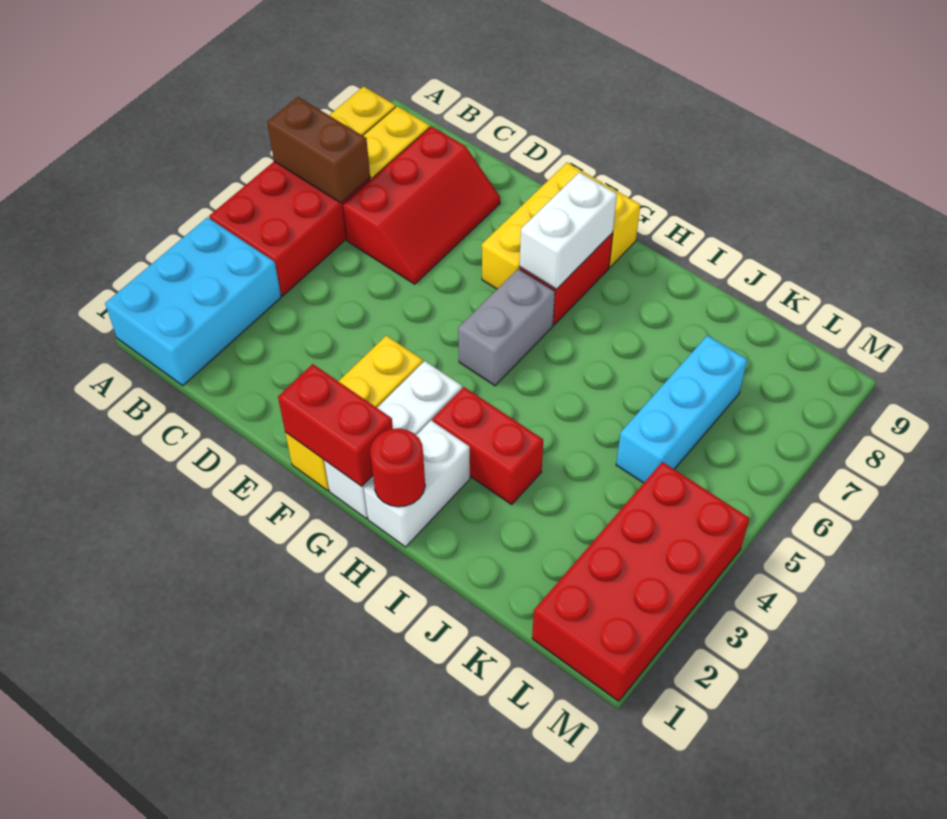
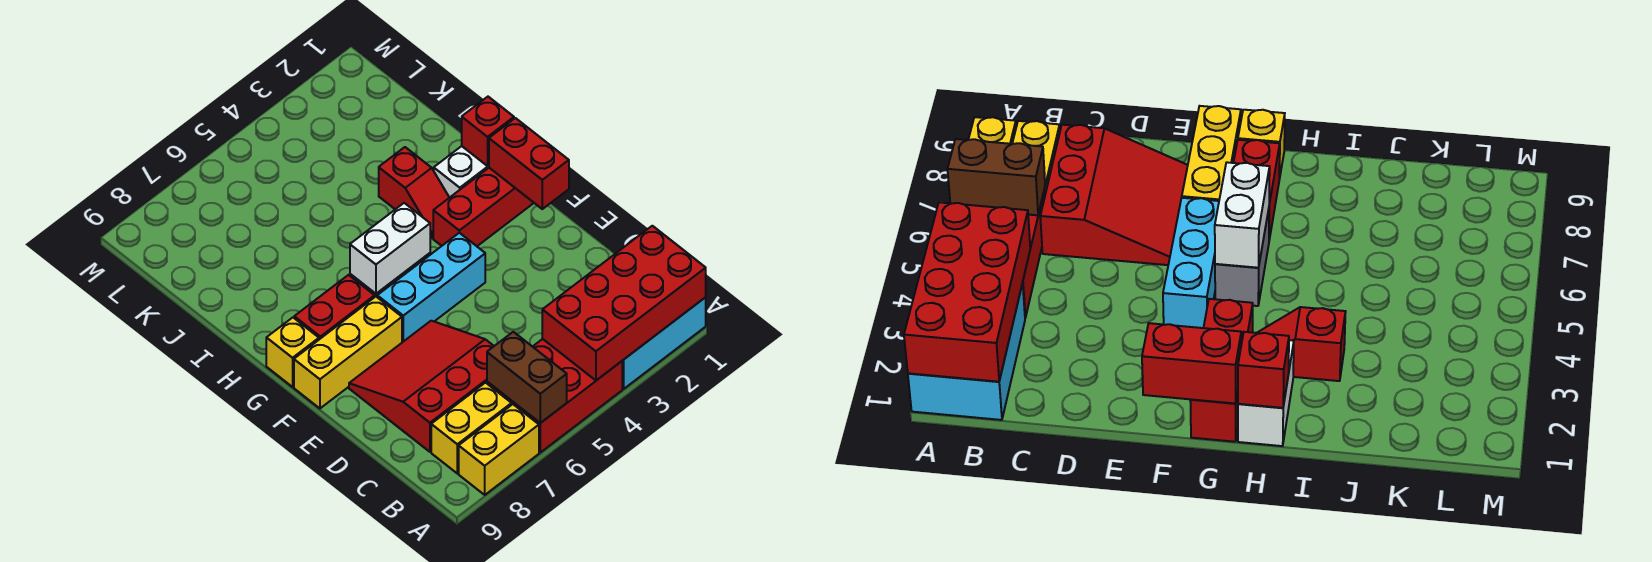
red 2x3 slope [343,126,500,284] -> red 3x3 slope [349,321,494,452]
yellow 1x3 brick [285,336,423,490] -> none
white 1x3 brick [324,361,462,518] -> red 1x3 brick [433,168,534,246]
white 1x2 brick [520,172,617,289] -> white 1x2 brick moved to [350,203,430,294]
red 1x1 round brick [370,428,425,507] -> red 1x1 brick [462,97,514,166]
red 1x2 brick [433,387,543,504] -> red 1x2 slope [379,147,449,238]
cyan 1x3 brick [616,336,747,483] -> cyan 1x3 brick moved to [377,233,485,342]
red 2x4 brick [532,462,750,701] -> red 2x4 brick moved to [542,226,706,380]

